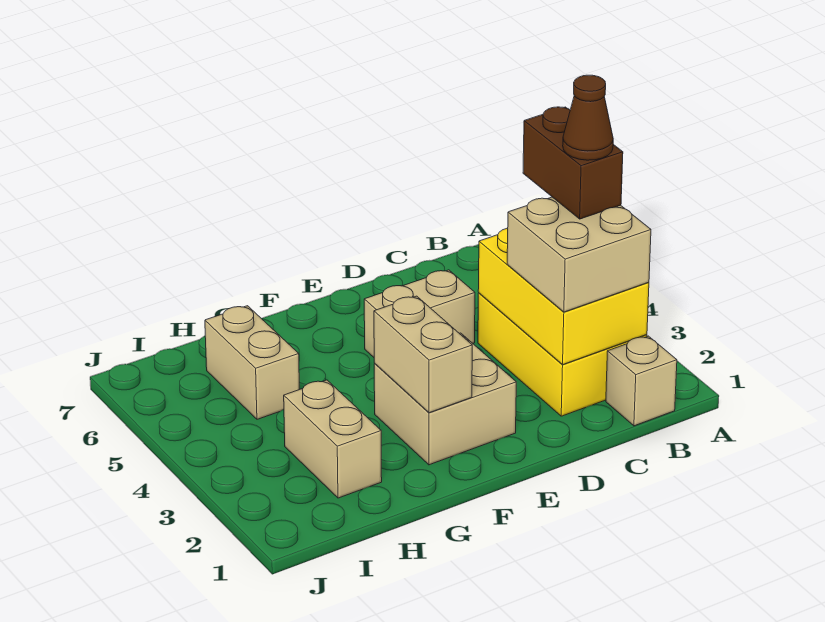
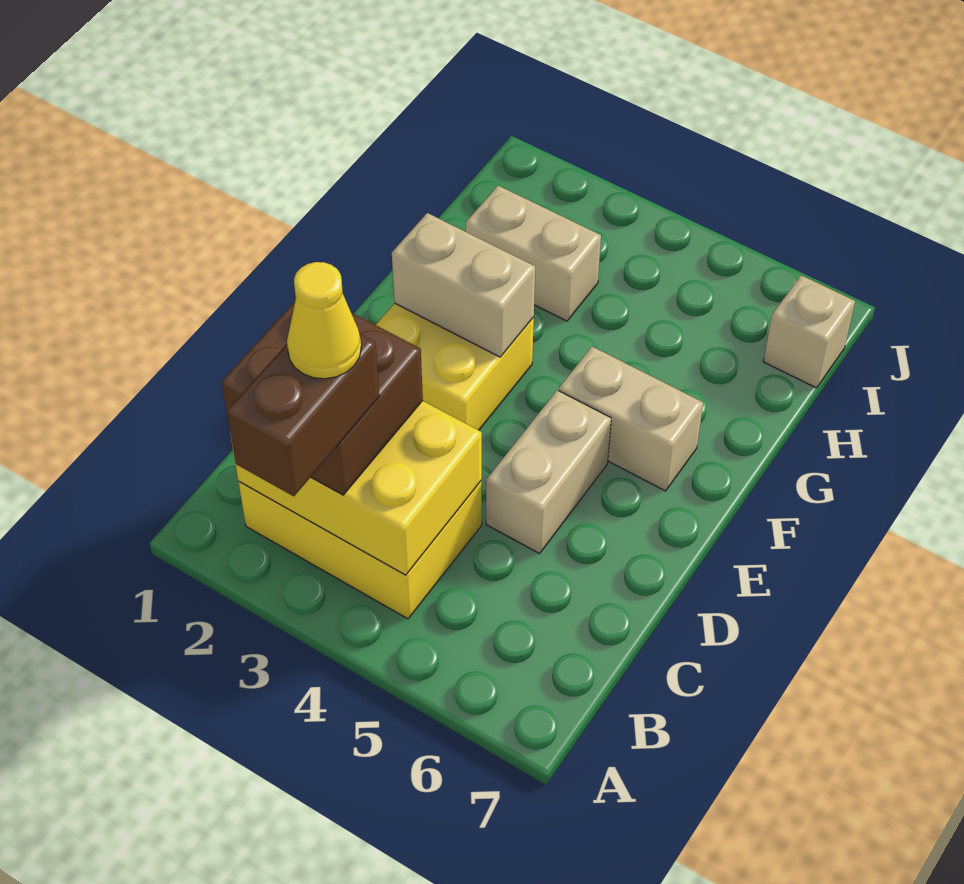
tan 1x1 brick [606,336,677,426] -> tan 1x1 brick moved to [763,275,855,388]
tan 2x2 brick [507,197,651,312] -> brown 2x2 brick [222,301,423,495]
brown 1x2 brick [523,107,623,219] -> brown 1x2 brick turned to [227,334,379,496]
brown 1x1 cone [563,75,613,160] -> yellow 1x1 cone [287,262,361,379]
tan 2x2 brick [374,333,516,465] -> yellow 2x2 brick [376,303,534,430]
tan 1x2 brick [205,306,299,419] -> tan 1x2 brick moved to [559,347,703,491]

